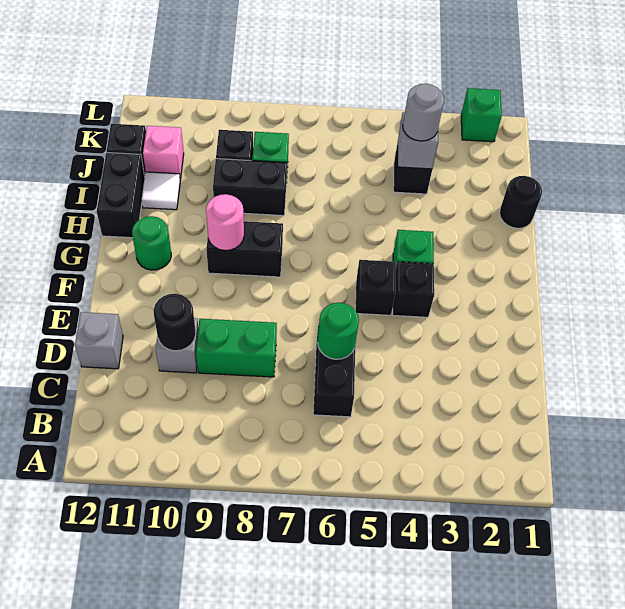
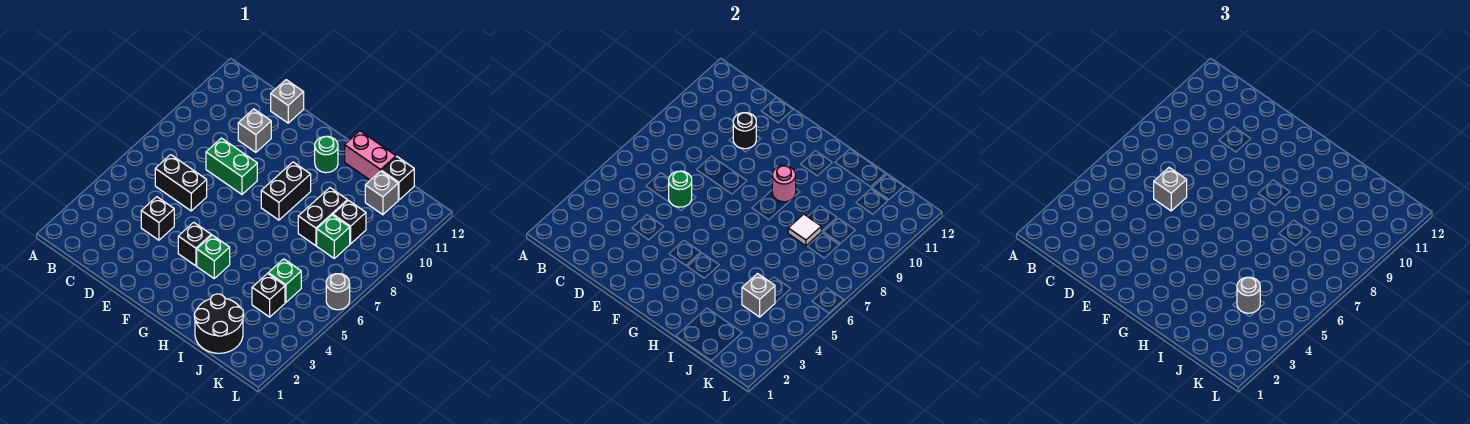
none -> grey 1x1 brick [1154,168,1187,211]
green 1x2 brick [196,319,277,377] -> green 1x2 brick turned to [206,138,257,194]
black 1x1 brick [355,260,396,315] -> black 1x1 brick moved to [141,197,174,240]
black 1x2 brick [97,153,145,238] -> pink 1x2 brick [345,131,396,180]
black 1x1 round brick [500,176,542,228] -> black 2x2 round brick [194,294,244,353]
white 1x1 tile [142,172,180,210] -> white 1x1 tile moved to [788,214,821,246]
pink 1x1 brick [143,126,184,180] -> grey 1x1 brick [365,171,398,215]
green 1x1 brick [461,88,502,142] -> green 1x1 brick moved to [268,259,301,302]
none -> grey 1x1 round brick [326,274,350,310]

